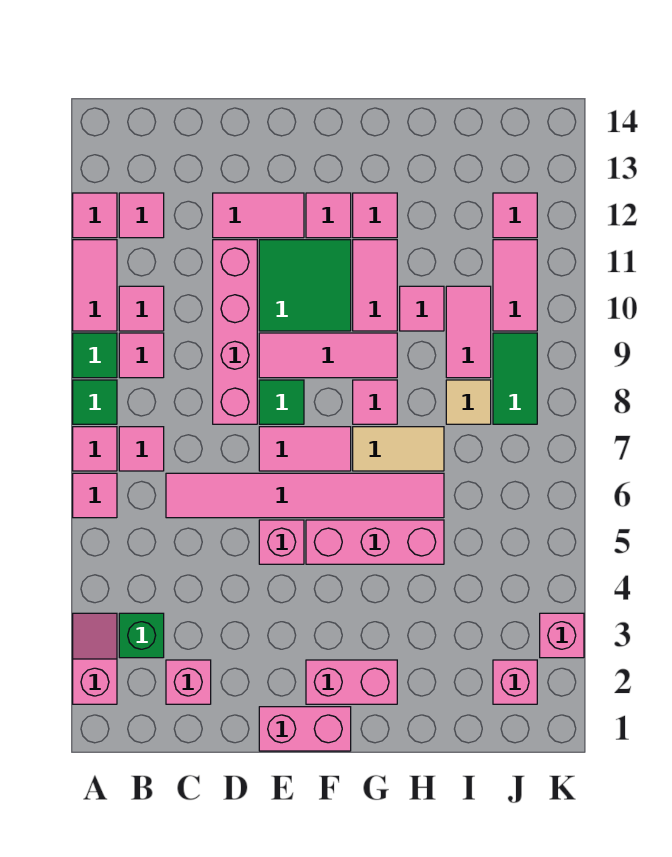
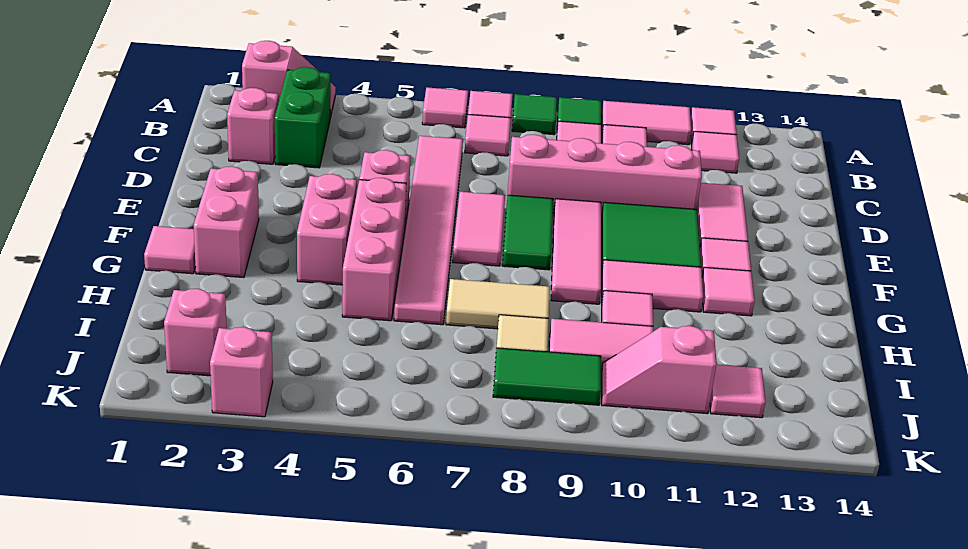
green 1x1 brick [119,613,164,658] -> green 1x2 brick [275,67,331,168]
pink 1x2 brick [259,707,351,751] -> pink 1x2 brick moved to [297,174,357,285]
green 1x1 tile [259,380,304,424] -> green 1x2 tile [502,195,553,270]
tan 1x2 tile [353,427,444,471] -> tan 1x2 tile turned to [446,279,550,329]
pink 1x1 tile [353,380,397,424] -> pink 1x1 tile moved to [144,226,196,274]
pink 1x2 tile [493,240,537,331] -> pink 1x2 slope [602,326,717,414]

